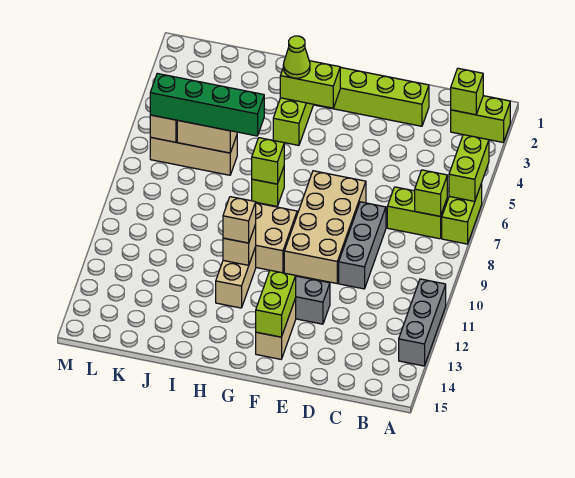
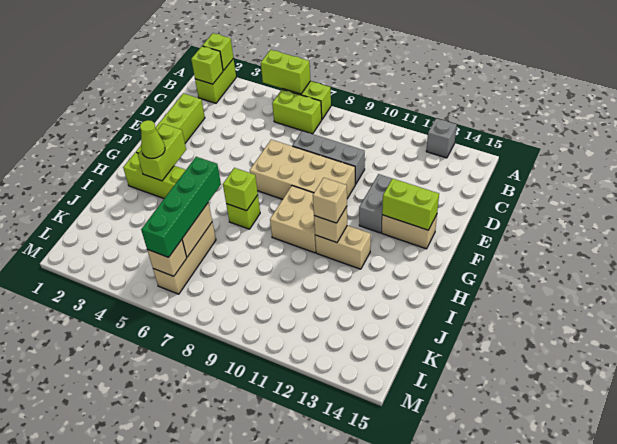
grey 1x3 brick [399,279,446,366] -> grey 1x1 brick [426,118,457,158]
lime 1x2 brick [387,187,447,239] -> lime 1x2 brick turned to [272,89,322,134]
lime 1x1 brick [415,170,447,216] -> lime 1x1 brick moved to [202,33,233,71]

